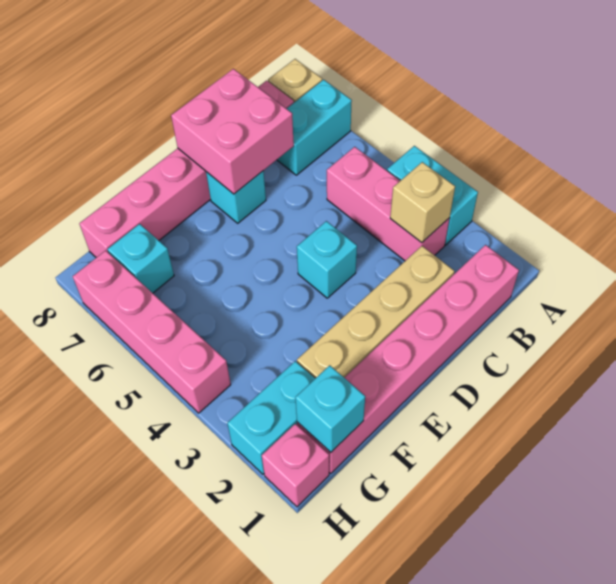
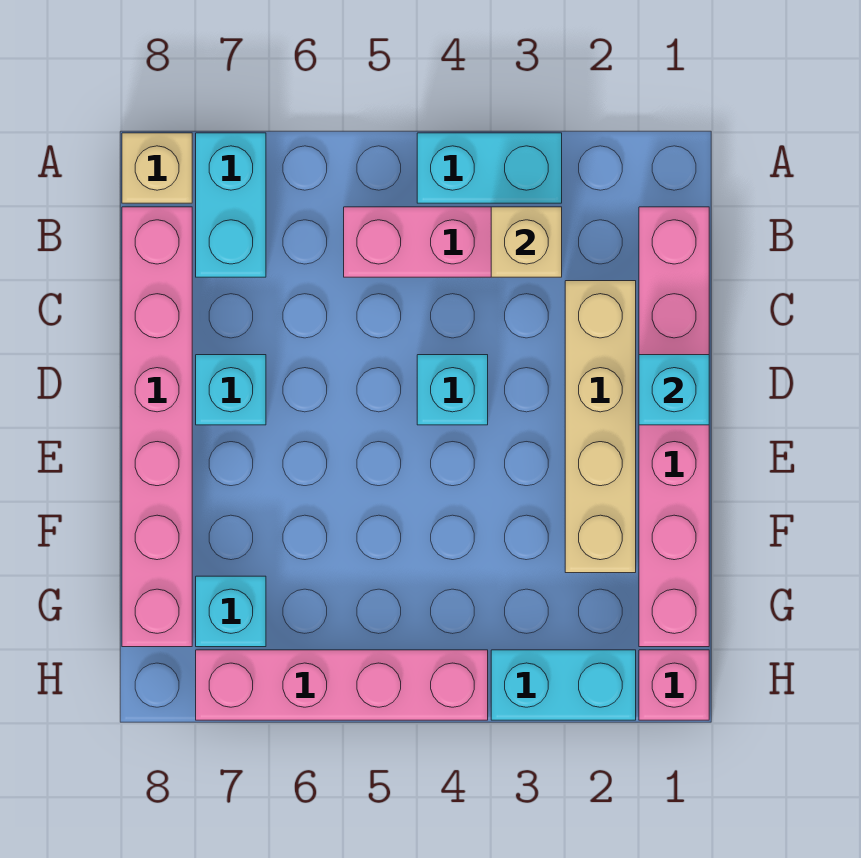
pink 2x2 brick [171,69,294,194] -> none
cyan 1x1 brick [295,365,365,452] -> cyan 1x1 brick moved to [639,355,709,425]
cyan 1x2 brick [227,361,315,474] -> cyan 1x2 brick turned to [491,650,636,720]

